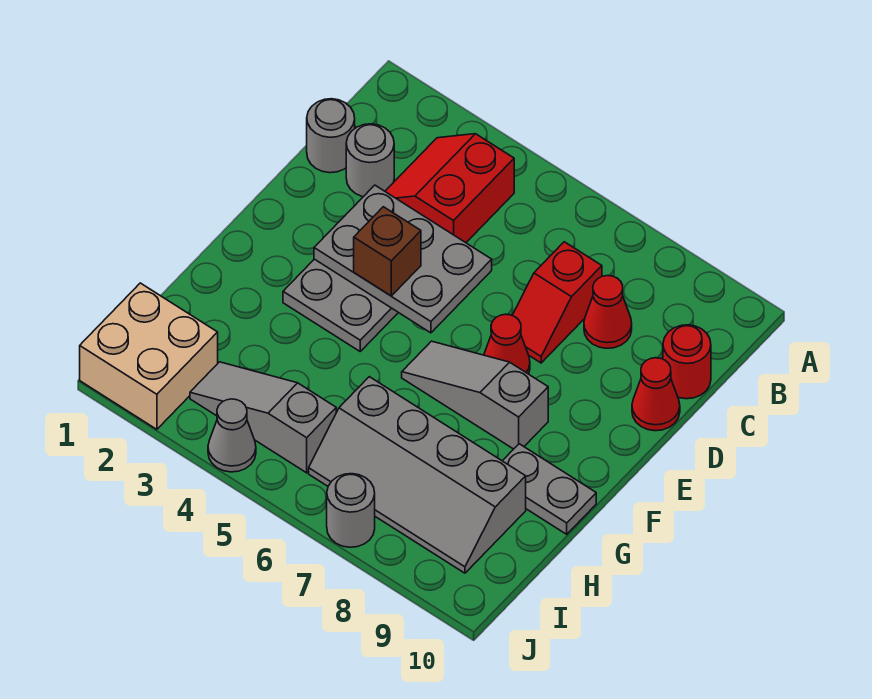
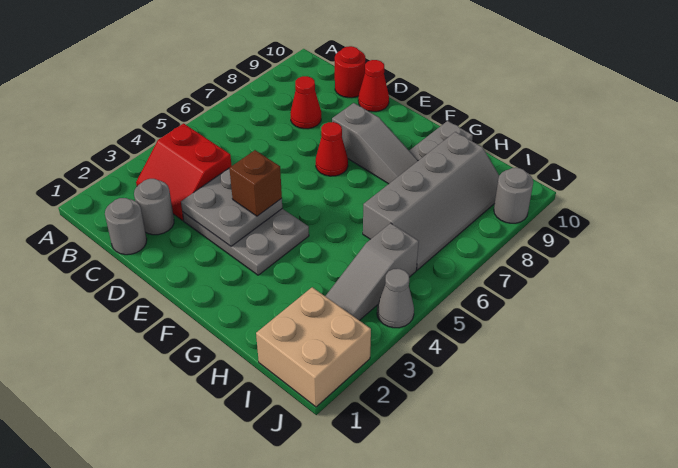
red 1x2 slope [512,242,602,363] -> none
grey 2x3 plate [314,185,492,333] -> grey 2x2 plate [181,168,282,246]
grey 1x3 slope [402,341,548,449] -> grey 1x3 slope turned to [332,103,418,184]
grey 1x1 round brick [327,474,375,547] -> grey 1x1 round brick moved to [494,168,533,223]

